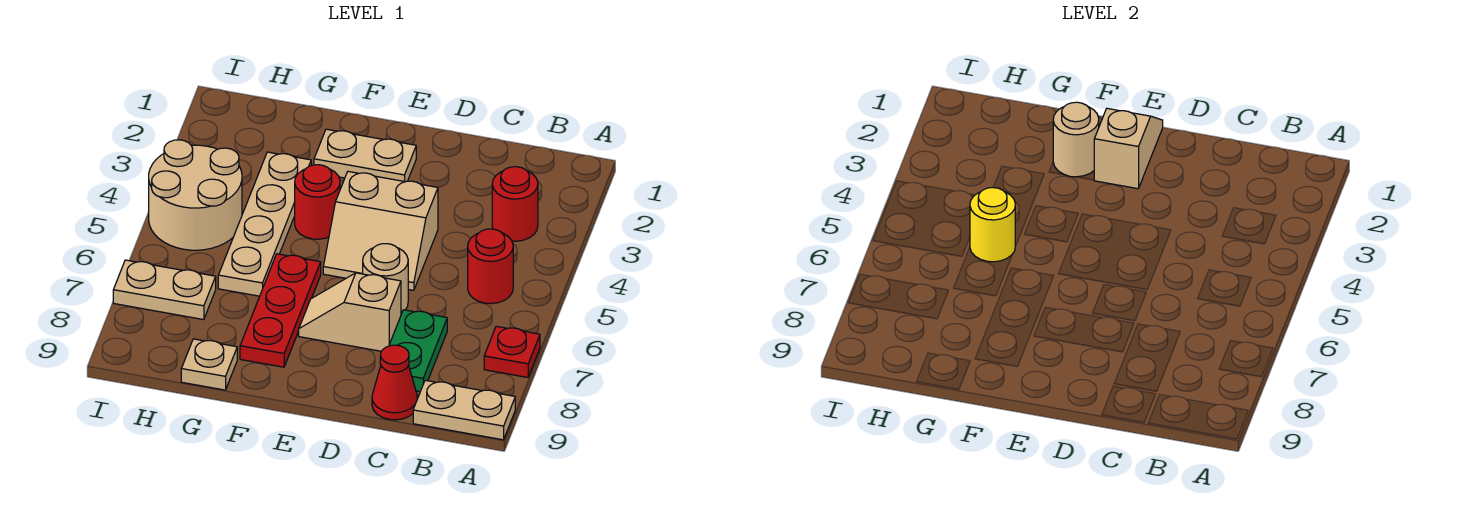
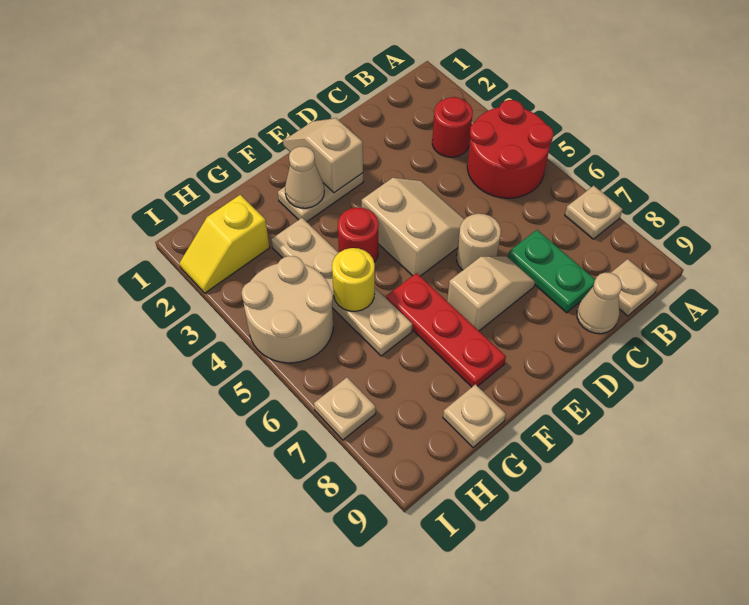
red 1x1 plate [484,326,540,377] -> tan 1x1 plate [565,186,623,239]
tan 1x2 plate [413,380,515,440] -> tan 1x1 plate [611,259,658,316]
red 1x1 round brick [468,229,513,304] -> red 2x2 round brick [467,100,553,198]
red 1x1 cone [372,345,418,420] -> tan 1x1 cone [577,273,622,334]
tan 2x2 slope [323,172,438,290] -> tan 2x2 slope turned to [362,178,464,276]
tan 1x2 slope [299,273,401,351] -> tan 1x2 slope turned to [447,256,535,331]
tan 1x1 round brick [1053,102,1099,177] -> tan 1x1 cone [285,147,324,208]
none -> yellow 1x2 slope [180,195,270,293]
tan 1x2 plate [113,260,216,320] -> tan 1x1 plate [314,377,376,440]

